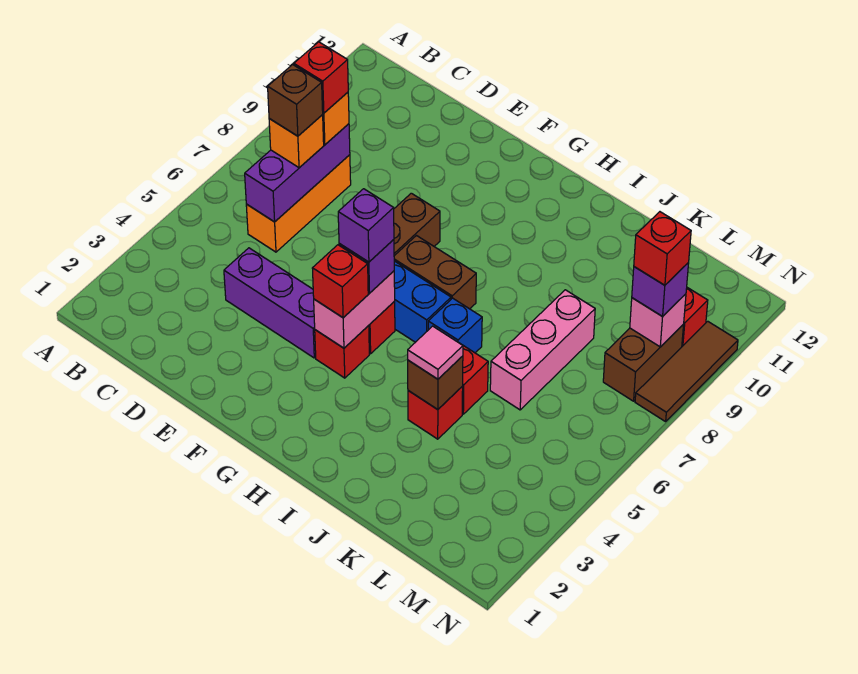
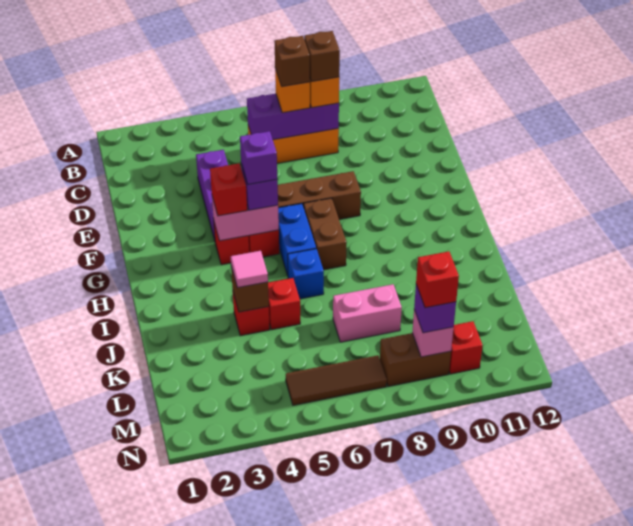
red 1x1 brick [294,42,348,113] -> brown 1x1 brick [304,31,340,82]
pink 1x3 brick [490,290,595,410] -> pink 1x2 brick [333,284,402,342]
brown 1x3 tile [635,321,738,422] -> brown 1x3 tile moved to [286,355,387,405]

